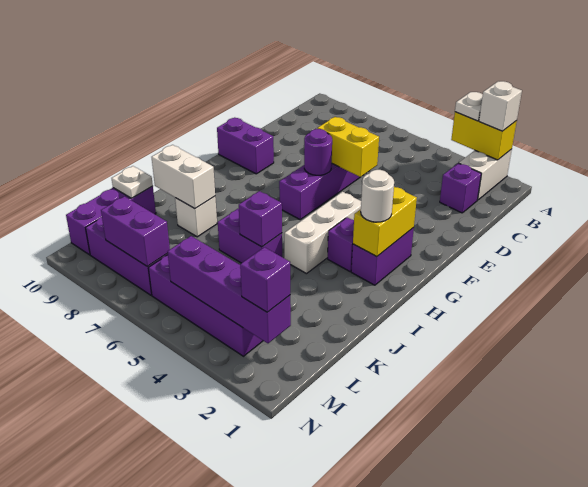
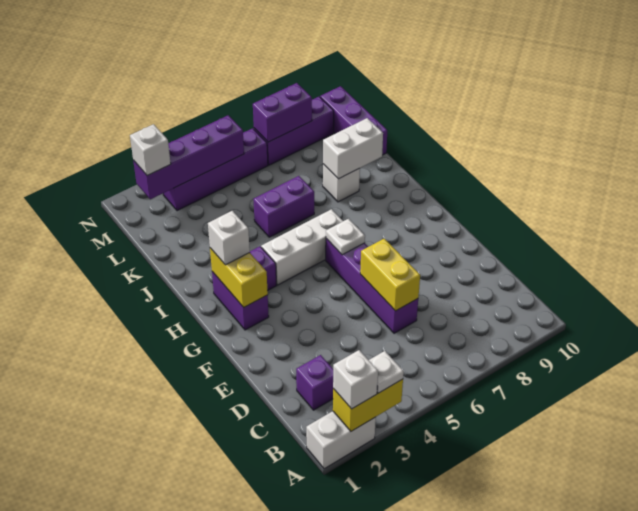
white 1x2 brick [459,149,512,200] -> white 1x2 brick turned to [306,411,376,469]
yellow 1x2 brick [318,117,379,177] -> yellow 1x2 brick turned to [360,239,420,311]
purple 1x1 round brick [304,129,332,175] -> none
purple 1x2 brick [217,118,274,174] -> none
white 1x3 brick [284,192,361,274] -> white 1x3 brick turned to [261,209,343,285]
white 1x1 round brick [361,170,394,222] -> white 1x1 brick [208,211,250,265]
purple 1x1 brick [239,191,282,247] -> none
white 1x1 plate [112,166,153,198] -> white 1x1 plate moved to [326,219,365,255]
purple 1x1 brick [240,247,290,312] -> white 1x1 brick [130,124,171,176]

